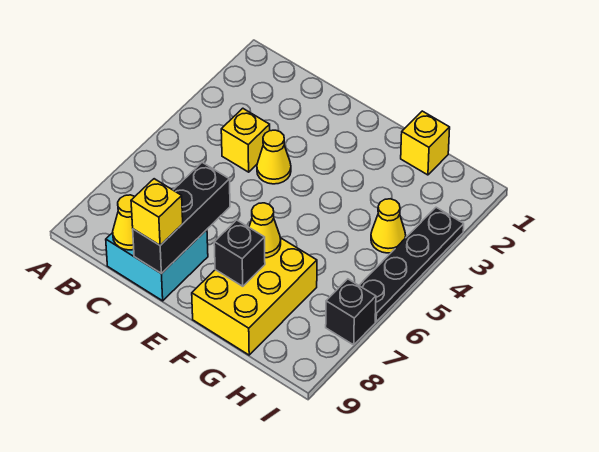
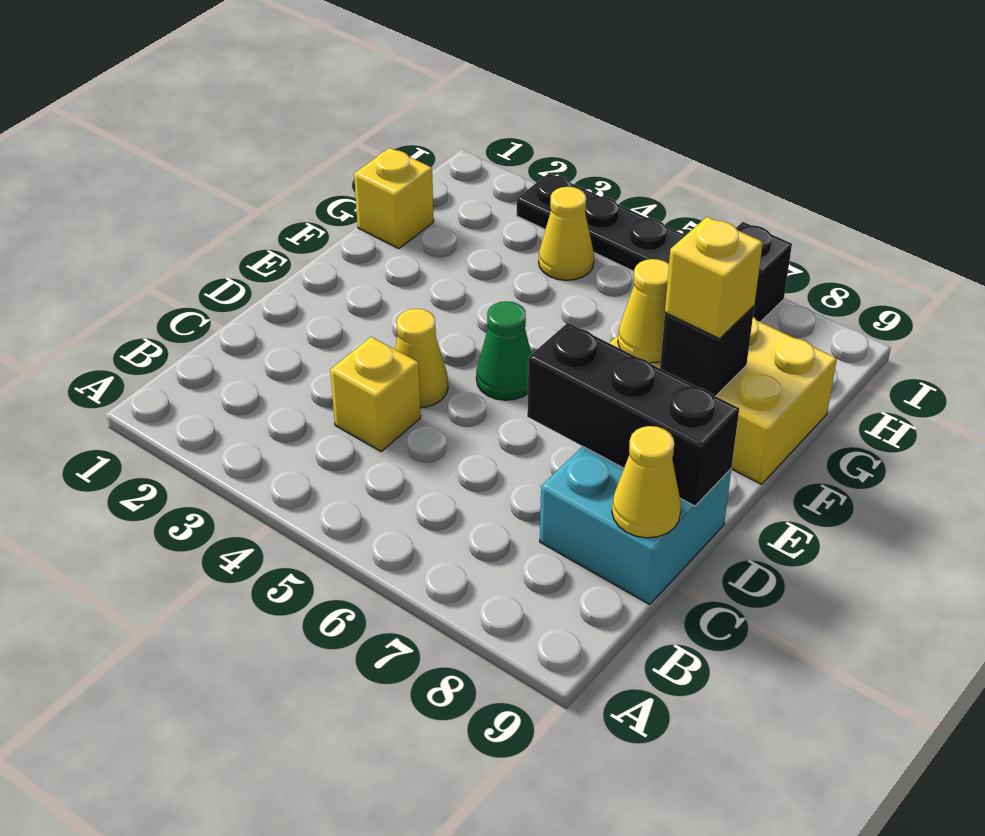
yellow 1x1 brick [131,179,183,245] -> yellow 1x1 brick moved to [665,217,763,339]
none -> green 1x1 cone [476,301,532,400]

